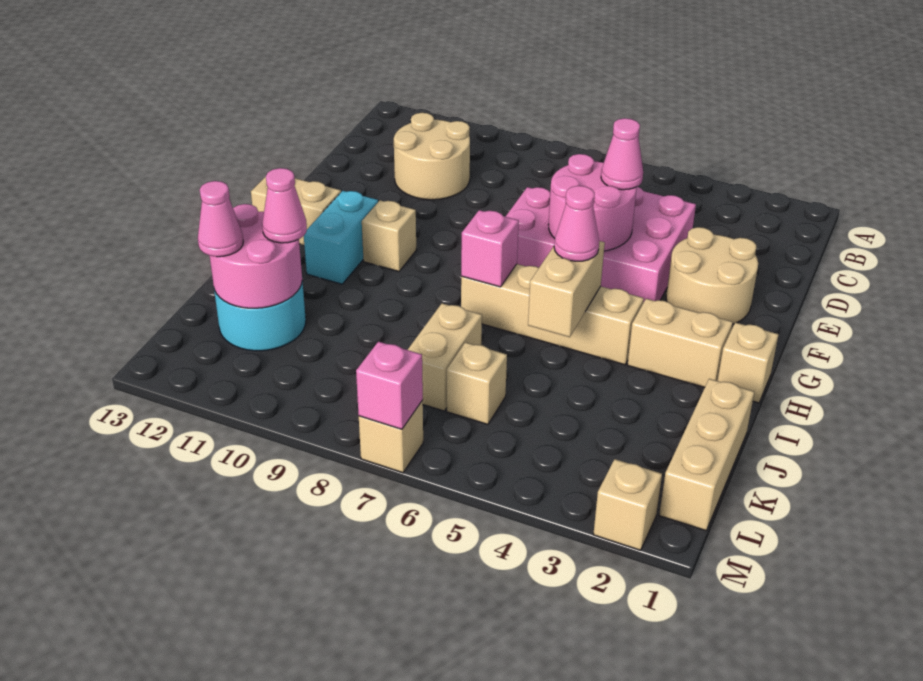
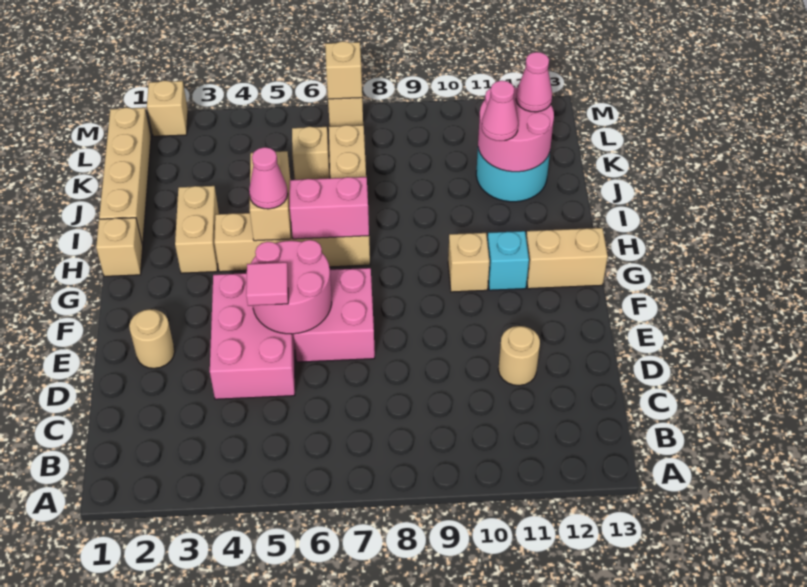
tan 2x2 round brick [394,113,470,200] -> tan 1x1 round brick [498,326,540,386]
tan 2x2 round brick [666,227,758,324] -> tan 1x1 round brick [129,309,175,368]
pink 1x1 cone [601,118,643,190] -> pink 1x1 tile [246,262,288,306]
cyan 1x2 brick [304,191,378,284] -> cyan 1x1 brick [487,231,529,290]
tan 1x2 brick [628,299,733,387] -> tan 1x2 brick turned to [175,186,219,273]
pink 1x1 brick [461,210,519,287] -> pink 1x2 brick [290,177,369,239]
tan 1x3 brick [659,379,754,530] -> tan 1x4 brick [99,108,151,245]
pink 1x1 brick [356,342,423,429] -> tan 1x1 brick [325,41,362,99]

